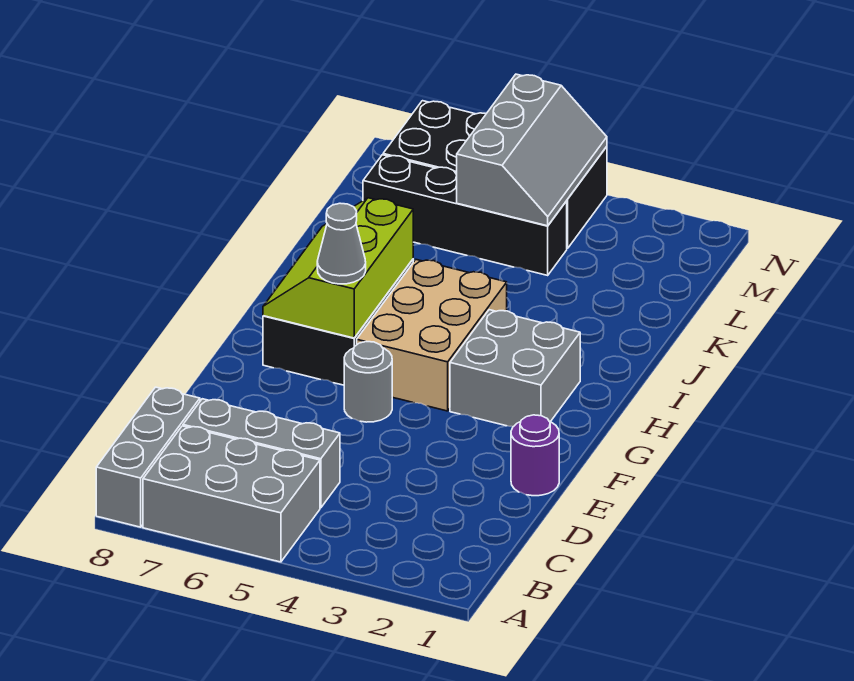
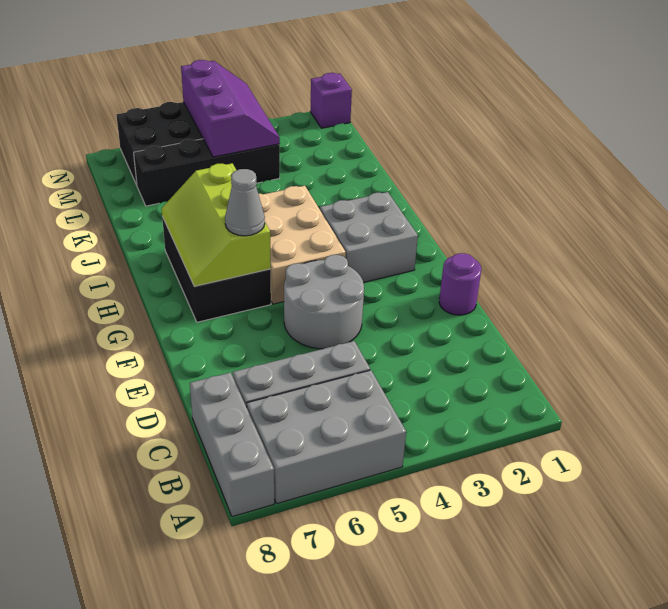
grey 1x1 round brick [344,342,392,422] -> grey 2x2 round brick [284,255,364,349]
grey 2x3 slope [457,74,607,226] -> purple 2x3 slope [181,60,280,157]
none -> purple 1x1 brick [310,73,352,128]

